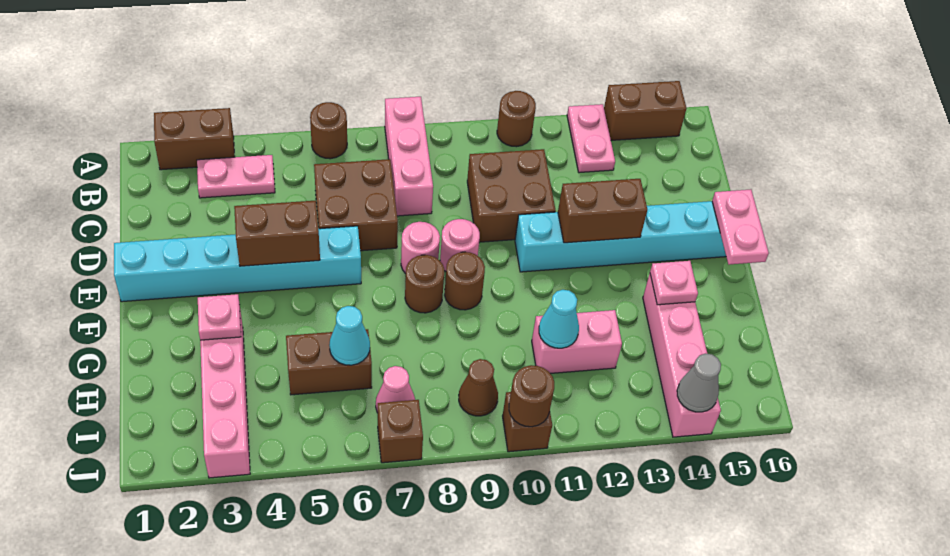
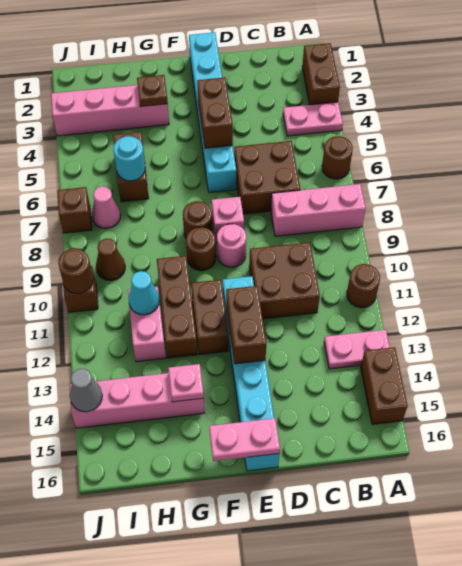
pink 1x2 plate [197,155,275,198] -> pink 1x2 plate turned to [283,102,343,136]
pink 1x1 round brick [401,222,440,274] -> pink 1x1 brick [212,197,244,243]
none -> brown 1x2 brick [191,280,229,355]
pink 1x1 plate [198,294,241,340] -> brown 1x1 plate [137,75,168,107]
none -> brown 1x3 brick [157,256,197,358]
cyan 1x1 cone [329,306,370,365] -> cyan 1x1 round brick [113,136,145,181]

